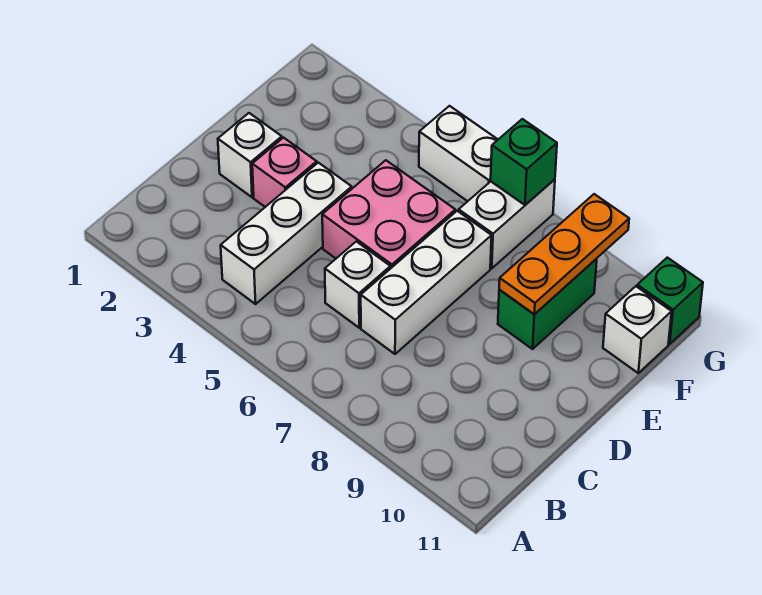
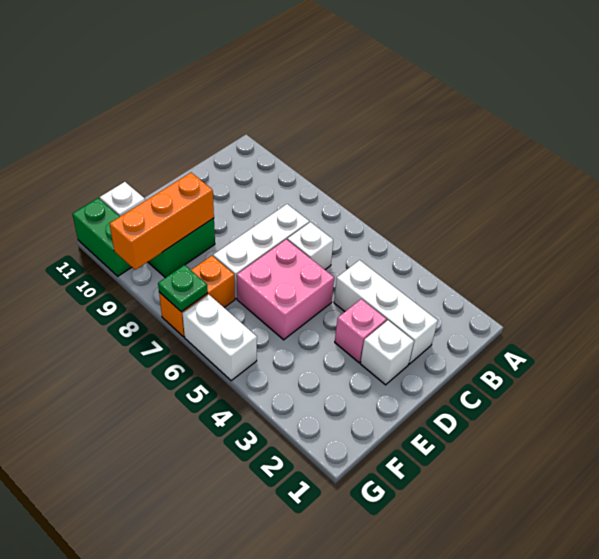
white 1x3 brick [221,163,352,304] -> white 1x3 brick turned to [334,260,438,364]
orange 1x3 plate [499,194,629,314] -> orange 1x3 brick [110,173,214,270]
white 1x2 brick [459,179,555,268] -> orange 1x2 brick [159,256,235,337]
green 1x1 brick [491,119,557,205] -> green 1x1 plate [158,265,208,312]
green 1x1 brick [637,258,703,344] -> green 1x2 brick [72,198,132,276]

